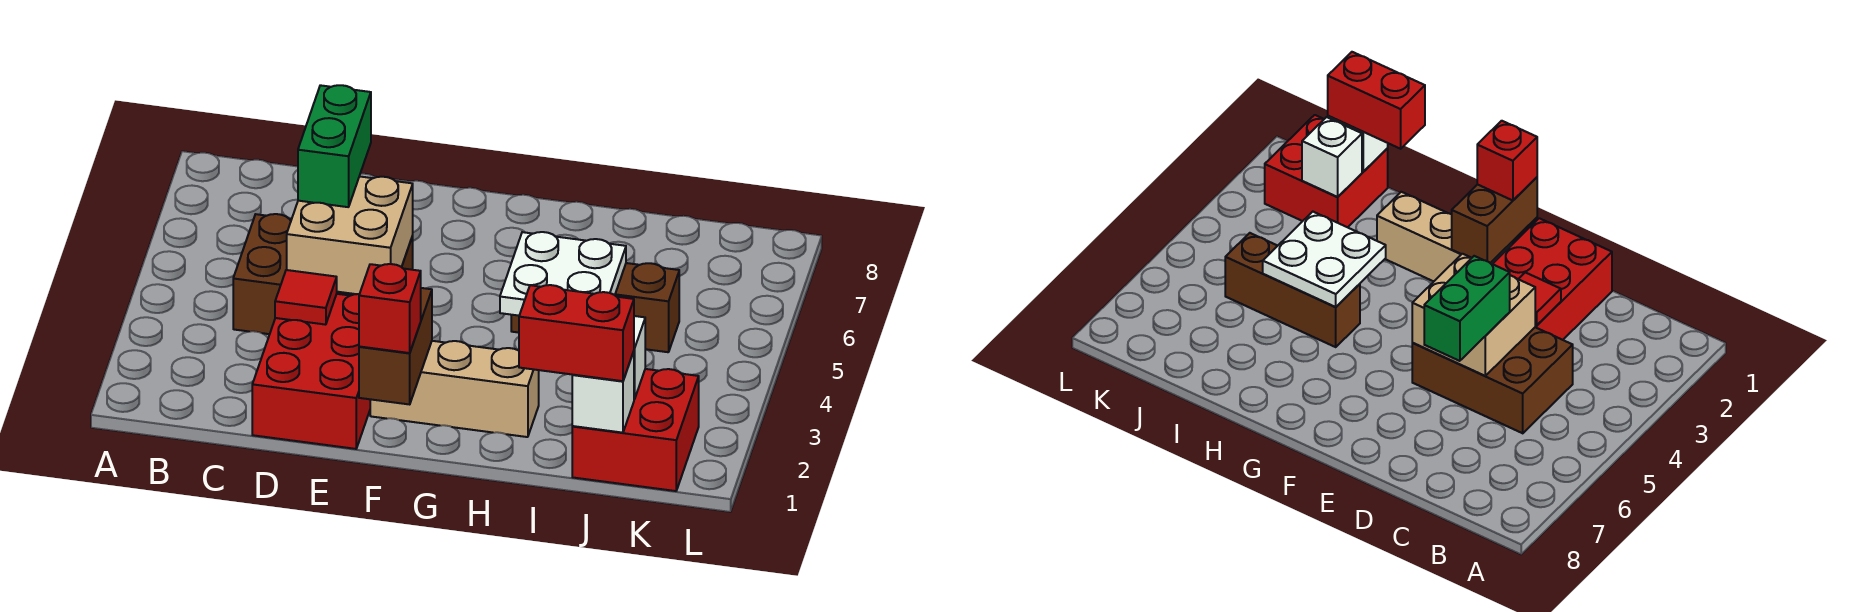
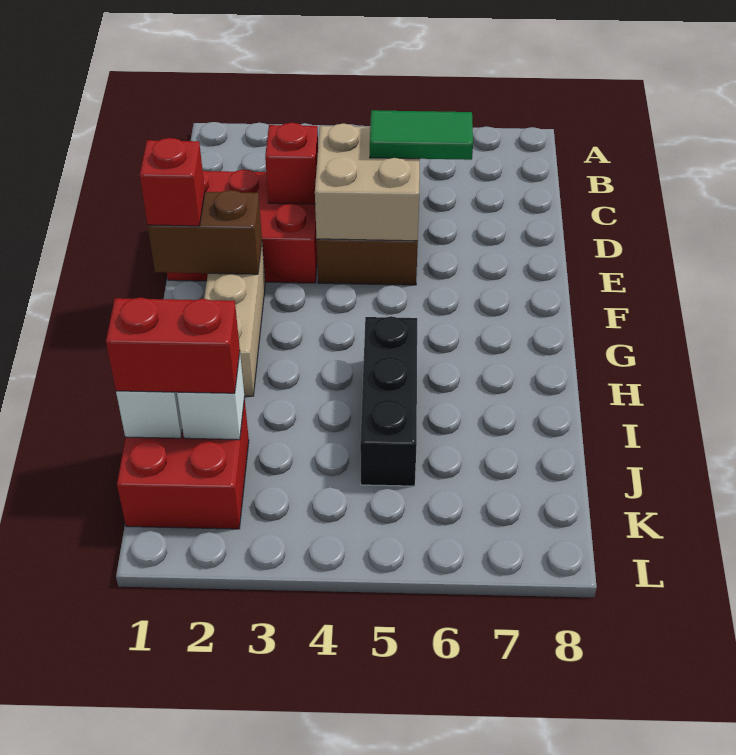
red 1x1 tile [275,270,337,325] -> red 1x1 brick [265,123,318,204]
green 1x2 brick [298,85,371,207] -> green 1x2 tile [370,110,473,160]
white 2x2 plate [500,232,626,316] -> none
brown 1x3 brick [511,263,679,352] -> black 1x3 brick [360,316,417,486]
red 1x2 brick [519,285,634,381] -> red 1x2 brick turned to [106,298,240,393]

